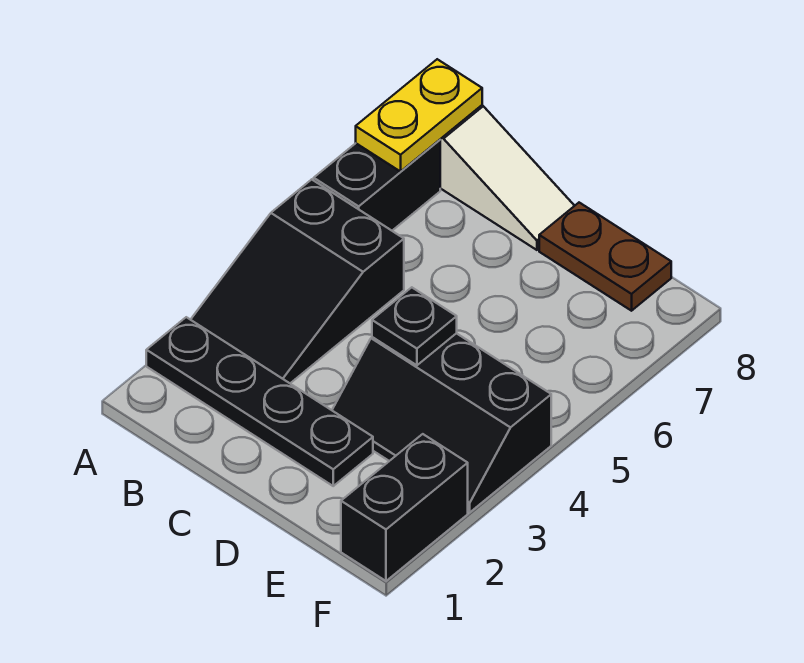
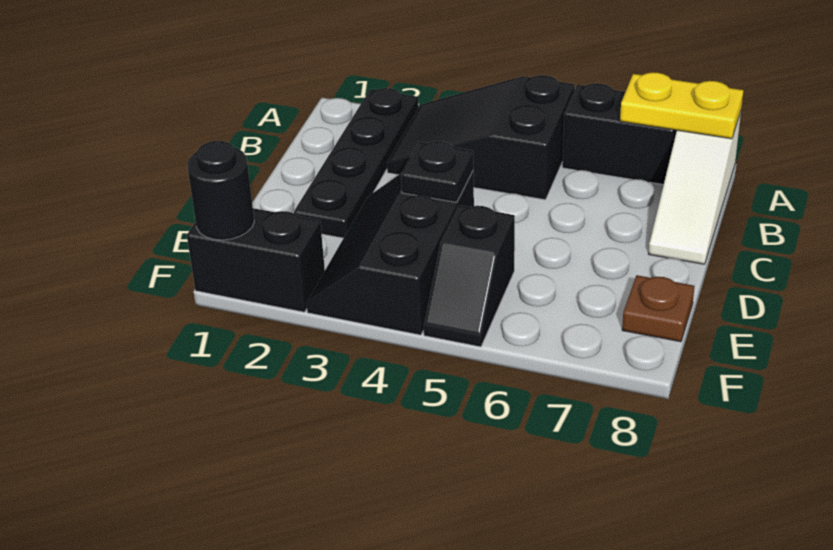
brown 1x2 plate [539,203,671,311] -> brown 1x1 plate [622,275,694,342]
none -> black 1x2 slope [424,205,515,347]
none -> black 1x1 round brick [187,141,254,240]

